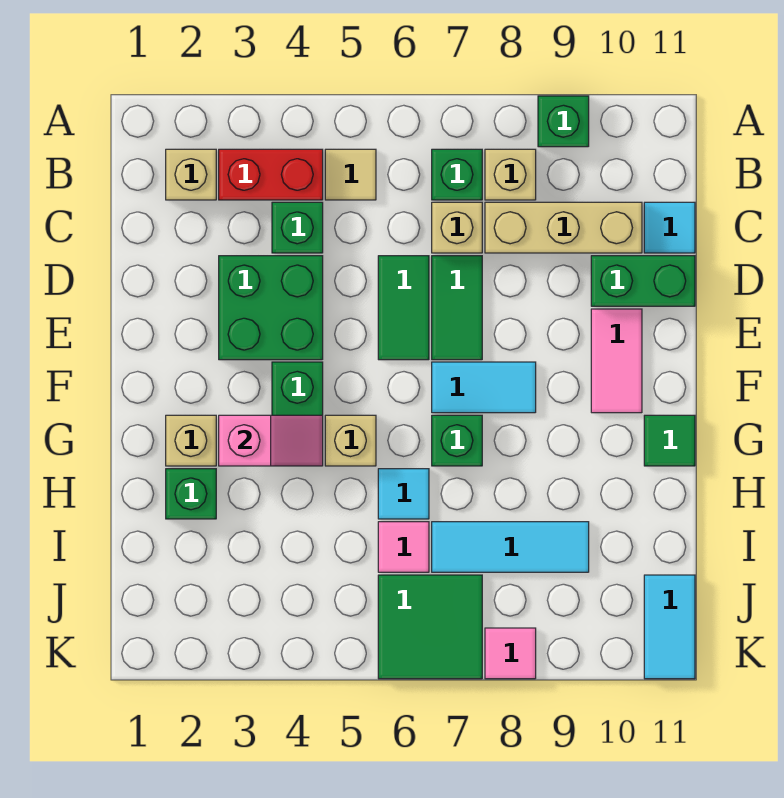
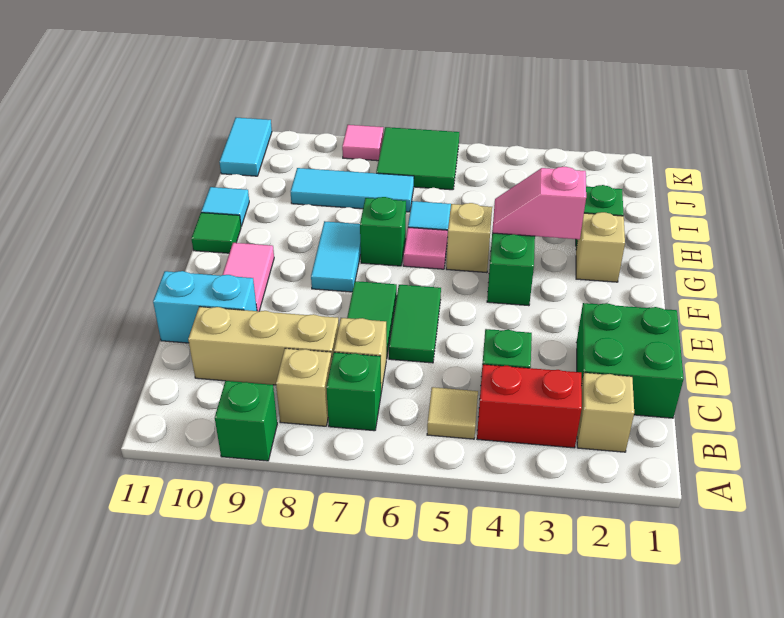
cyan 1x1 tile [644,202,695,253] -> cyan 1x1 tile moved to [201,187,249,226]
green 2x2 brick [219,256,323,360] -> green 2x2 brick moved to [577,303,684,418]
green 1x2 brick [591,256,695,306] -> cyan 1x2 brick [153,271,257,343]
cyan 1x2 tile [432,362,536,413] -> cyan 1x2 tile turned to [311,221,361,292]
pink 1x1 tile [378,522,429,572] -> pink 1x1 tile moved to [403,227,448,269]

